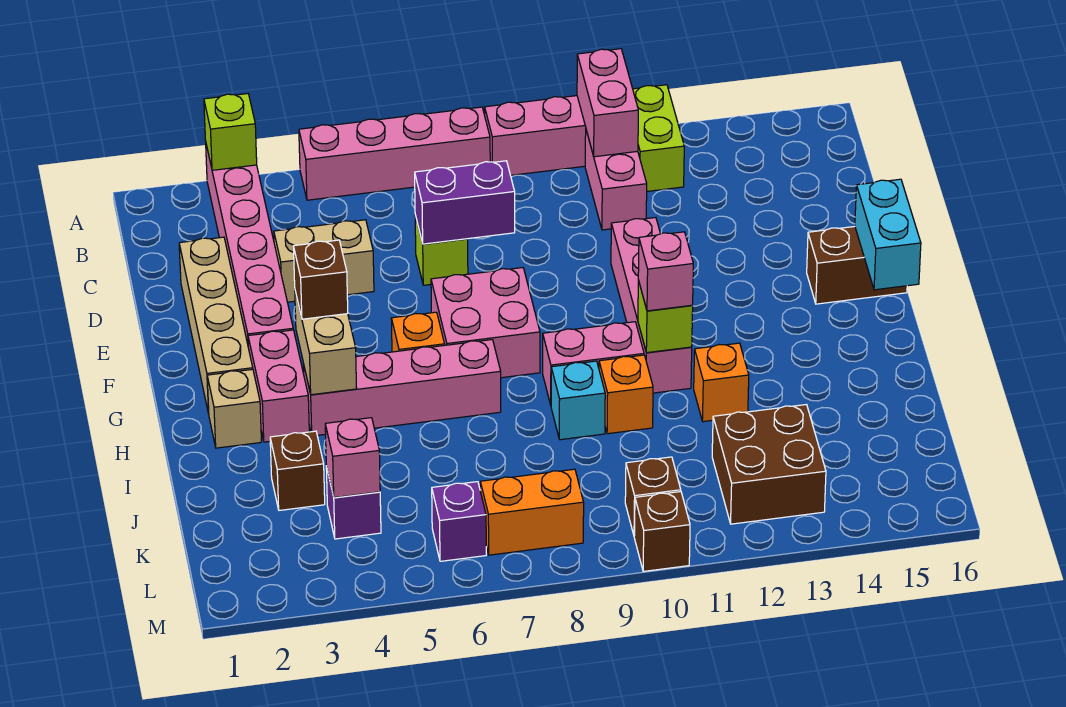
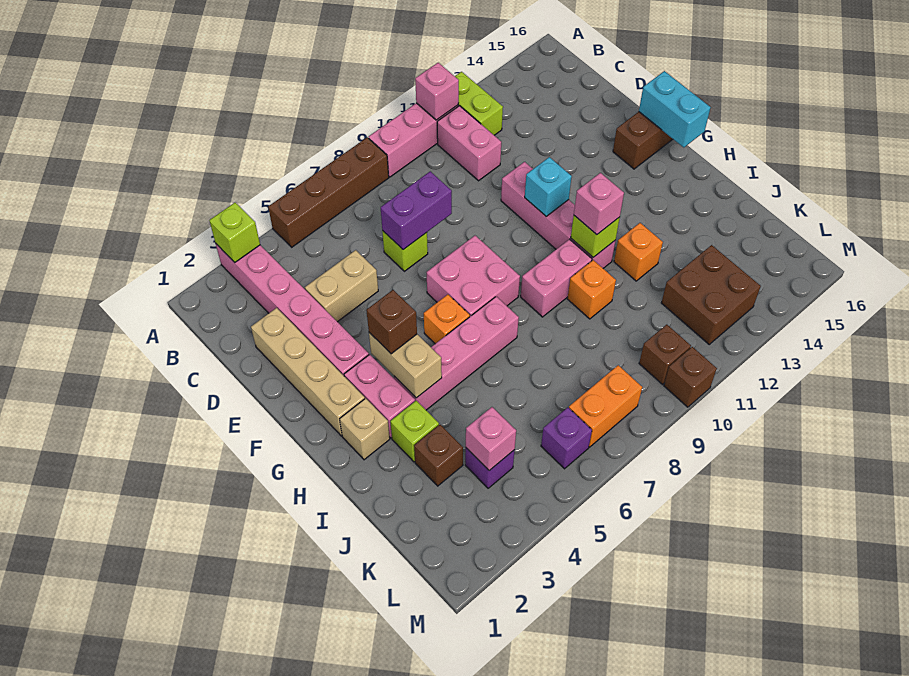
pink 1x4 brick [299,107,490,200] -> brown 1x4 brick [268,137,389,247]
pink 1x2 brick [577,49,638,157] -> pink 1x1 brick [415,63,459,120]
none -> lime 1x1 brick [390,401,439,462]
cyan 1x1 brick [551,361,605,440] -> cyan 1x1 brick moved to [525,157,572,217]

